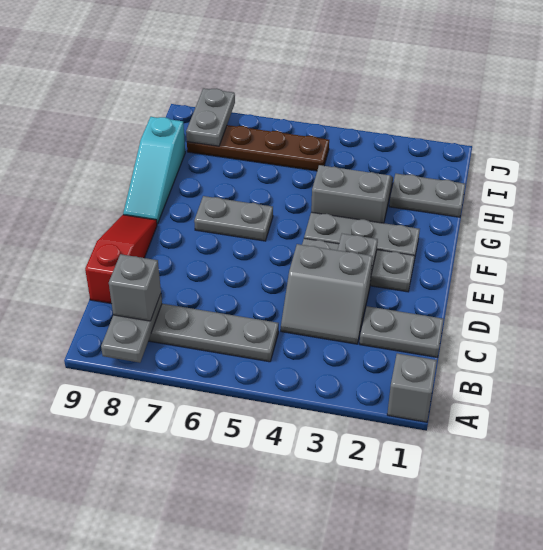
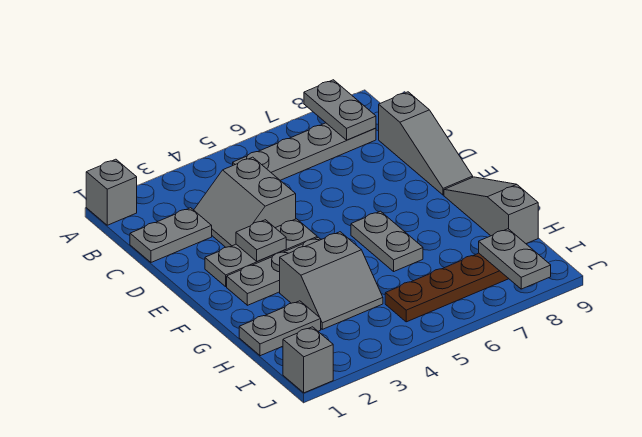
grey 1x1 brick [109,254,161,321] -> grey 1x1 brick moved to [283,327,333,393]
grey 2x2 slope [281,244,373,344] -> grey 2x2 slope turned to [194,157,296,247]
red 1x3 slope [85,215,157,304] -> grey 1x3 slope [379,92,473,195]
grey 1x2 plate [194,196,273,241] -> grey 1x2 plate turned to [351,211,423,271]
cyan 1x3 slope [123,117,185,224] -> grey 1x3 slope [444,177,538,244]

